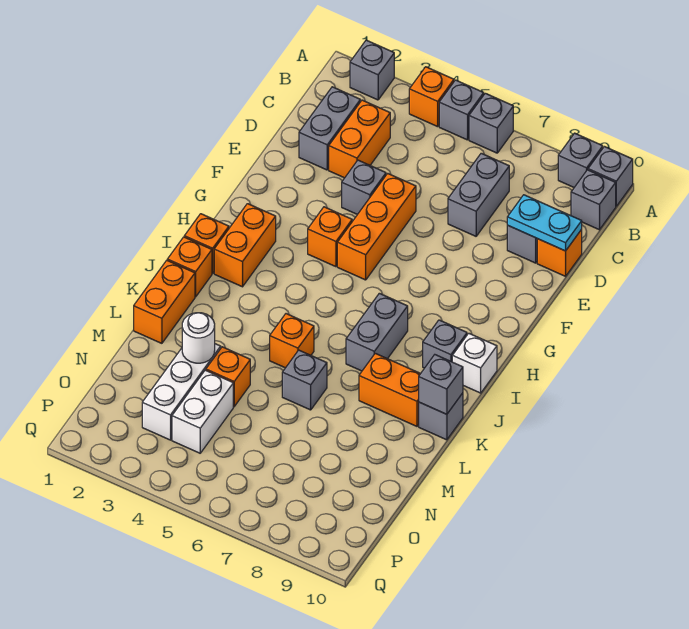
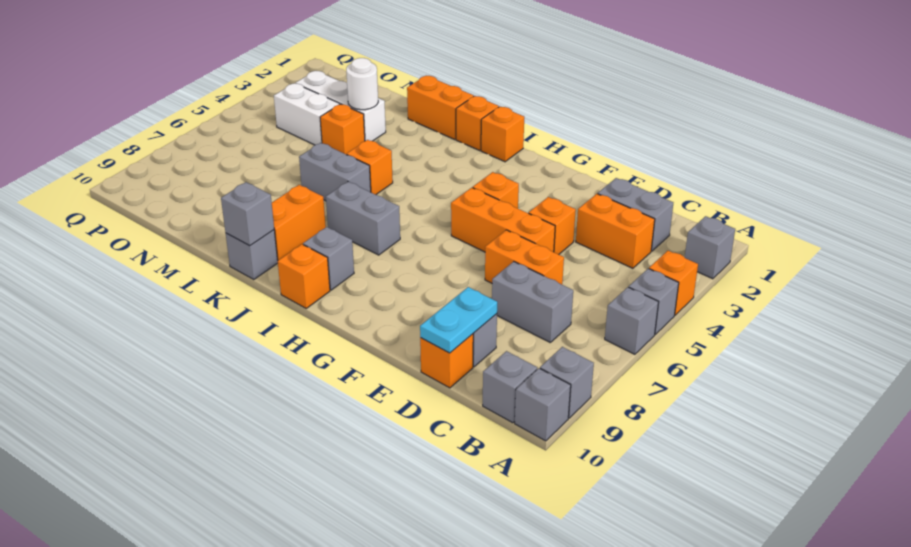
grey 1x1 brick [342,160,386,214] -> orange 1x1 brick [529,197,576,254]
orange 1x2 brick [214,204,276,287] -> orange 1x2 brick moved to [485,230,564,284]
white 1x1 brick [452,333,497,393] -> orange 1x1 brick [278,244,330,308]
grey 1x1 brick [282,350,327,410] -> grey 1x2 brick [299,143,371,201]

